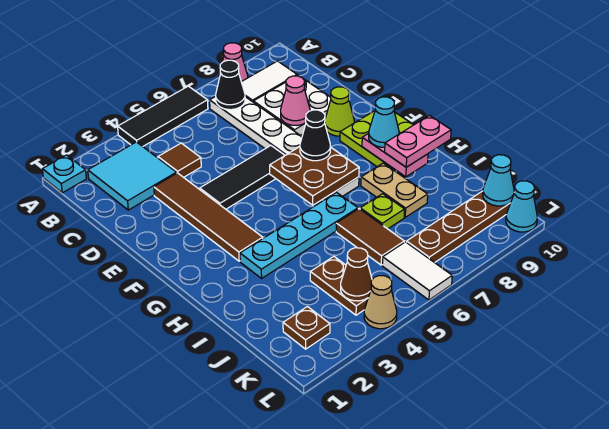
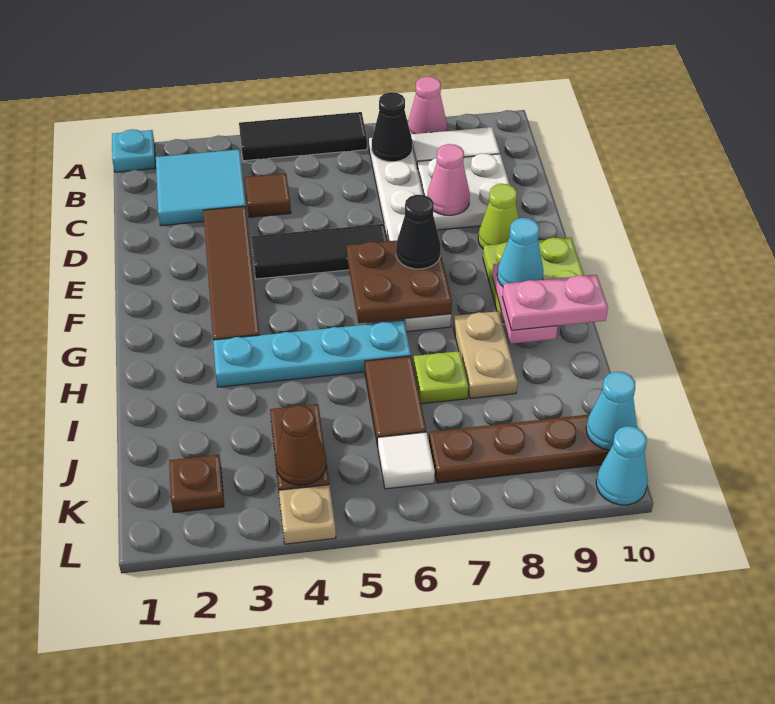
white 1x2 tile [382,242,452,300] -> white 1x1 tile [378,432,435,489]
tan 1x1 cone [364,276,397,329] -> tan 1x1 plate [279,485,336,544]

